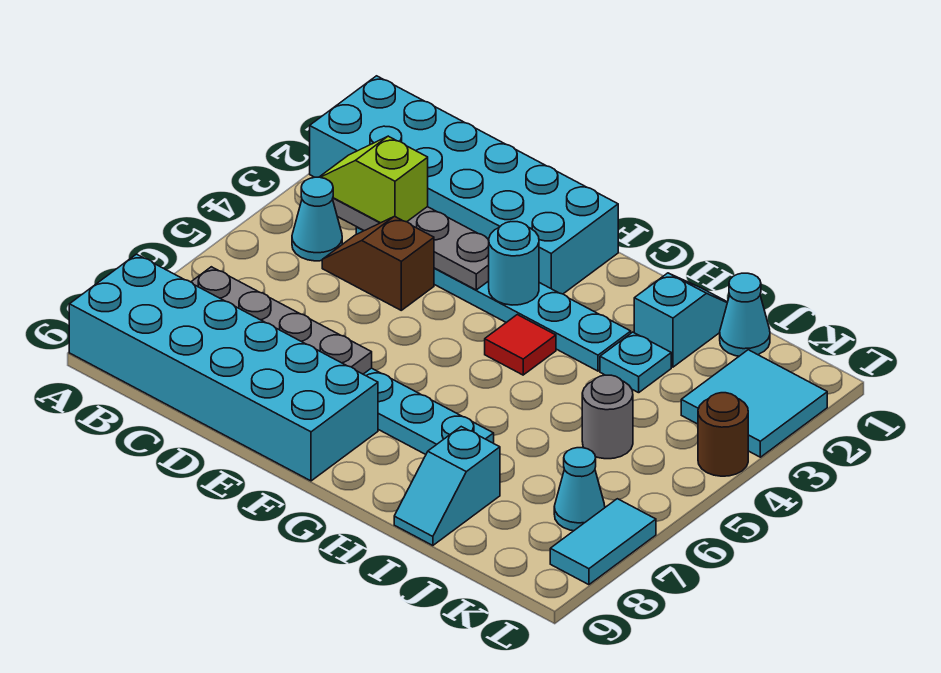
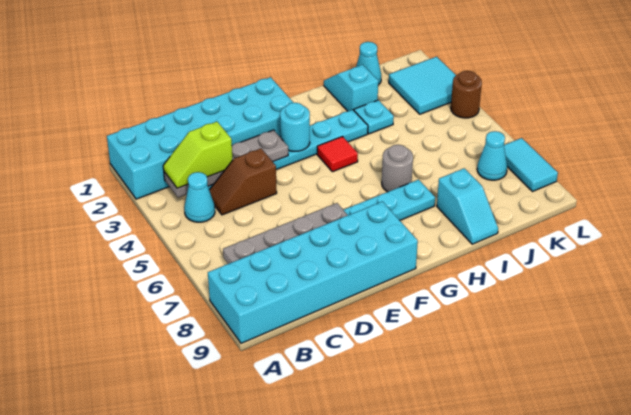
grey 1x1 round brick [582,375,633,459] -> grey 1x1 round brick moved to [382,145,413,192]

